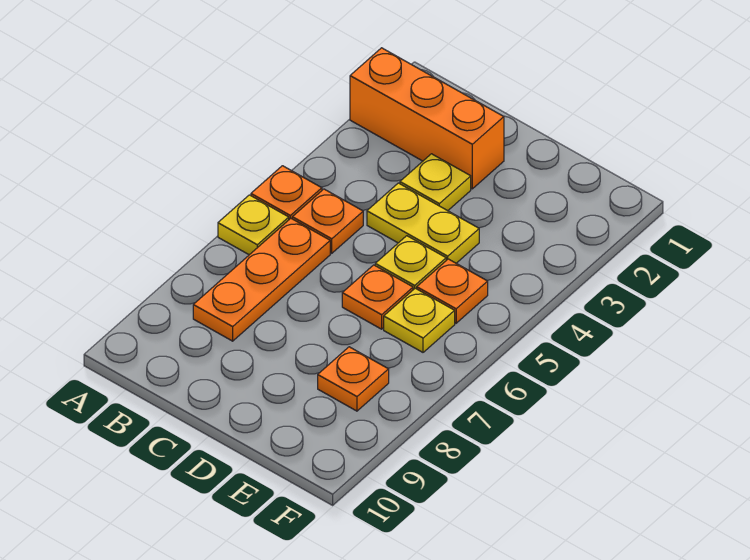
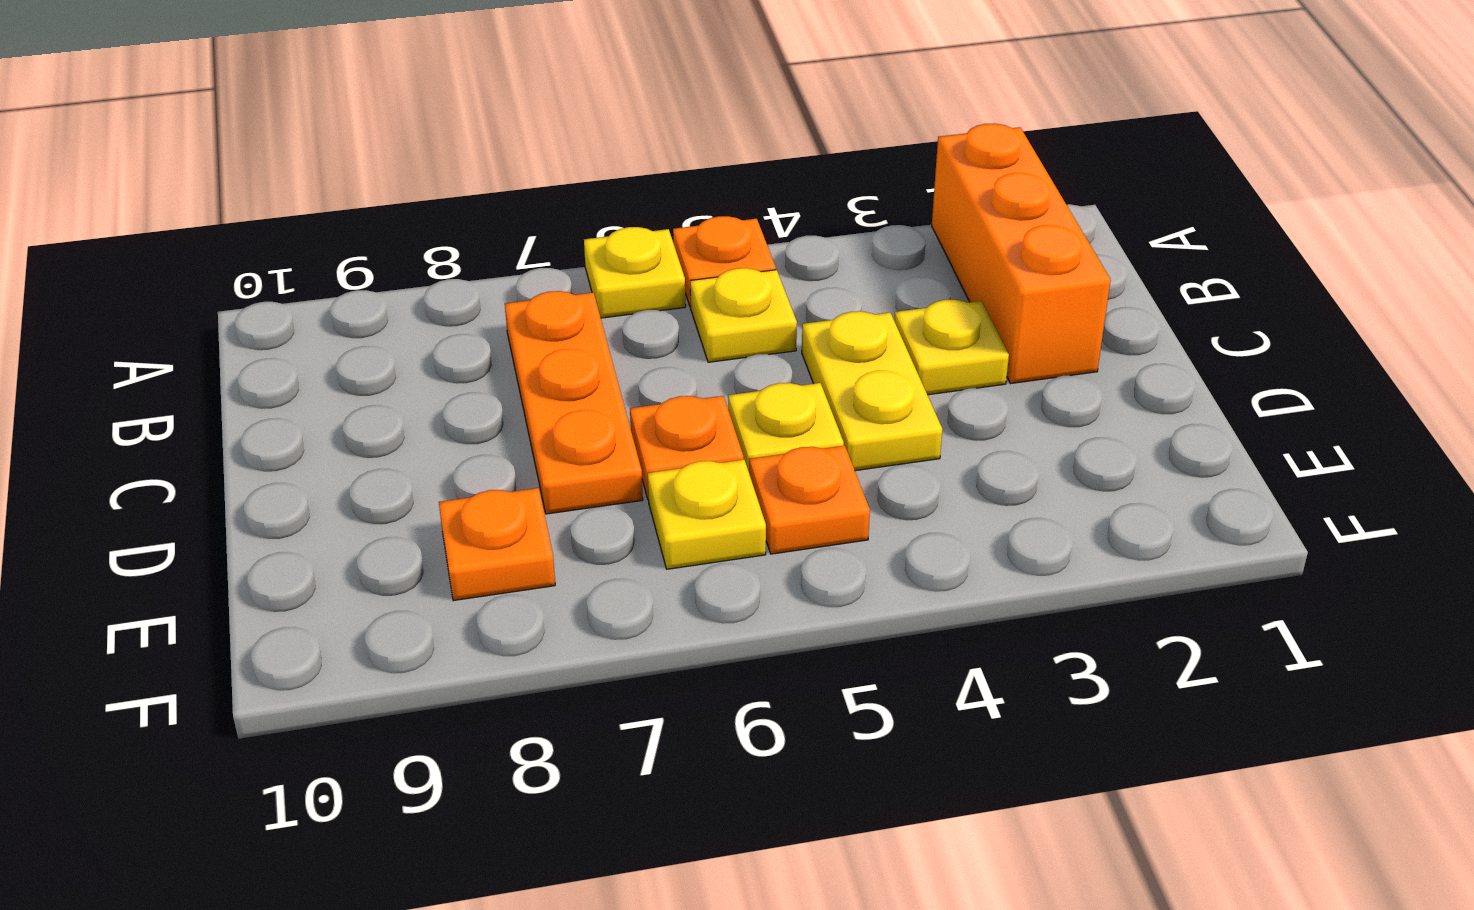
orange 1x1 plate [292,189,363,253] -> yellow 1x1 plate [690,268,797,362]
orange 1x3 plate [193,218,330,341] -> orange 1x3 plate turned to [505,291,643,514]

